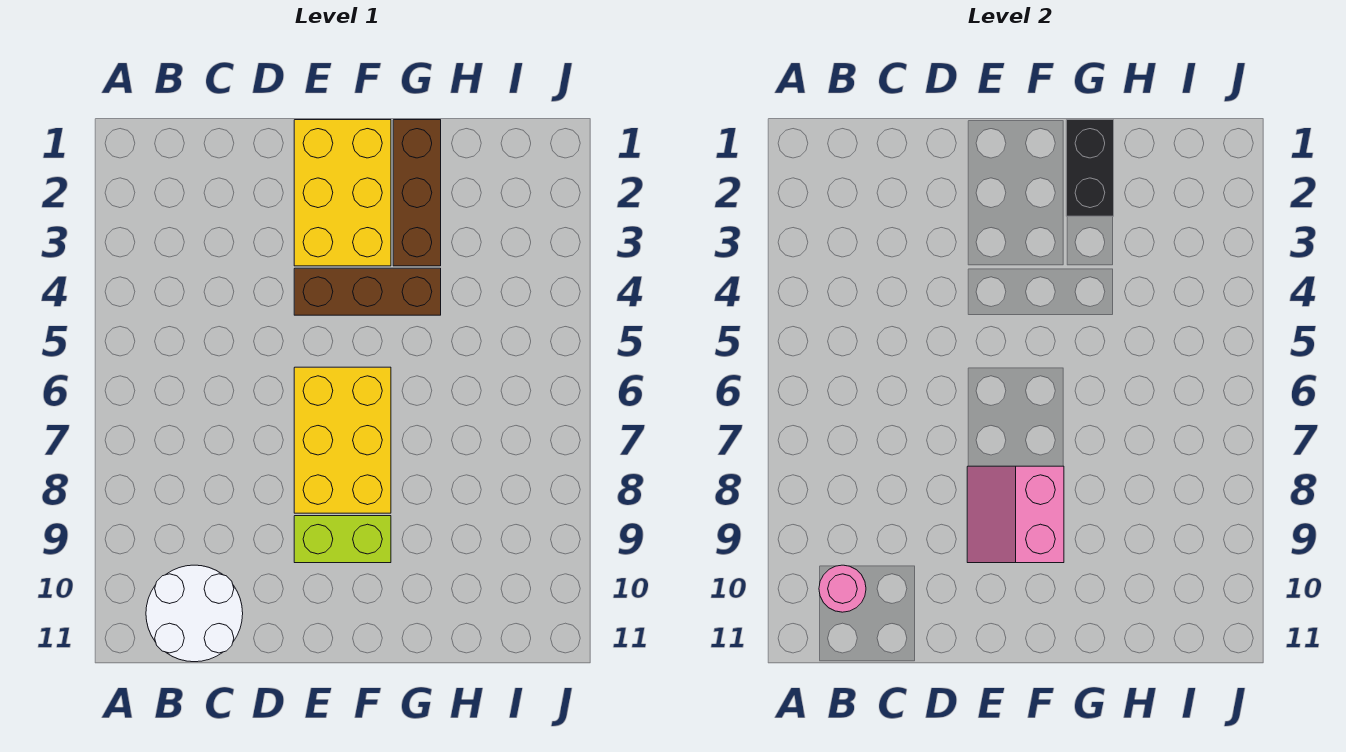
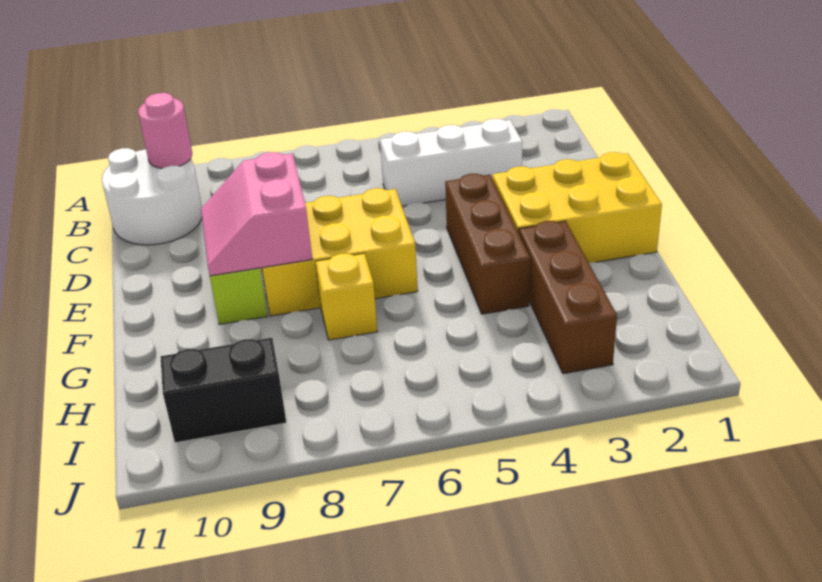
none -> white 1x3 brick [380,119,523,206]
pink 2x2 slope [967,466,1064,563] -> pink 2x2 slope turned to [201,152,312,276]
brown 1x3 brick [393,120,441,266] -> brown 1x3 brick turned to [519,221,617,374]
black 1x2 brick [1066,120,1114,216] -> black 1x2 brick moved to [161,338,286,443]
none -> yellow 1x1 brick [315,253,378,340]

